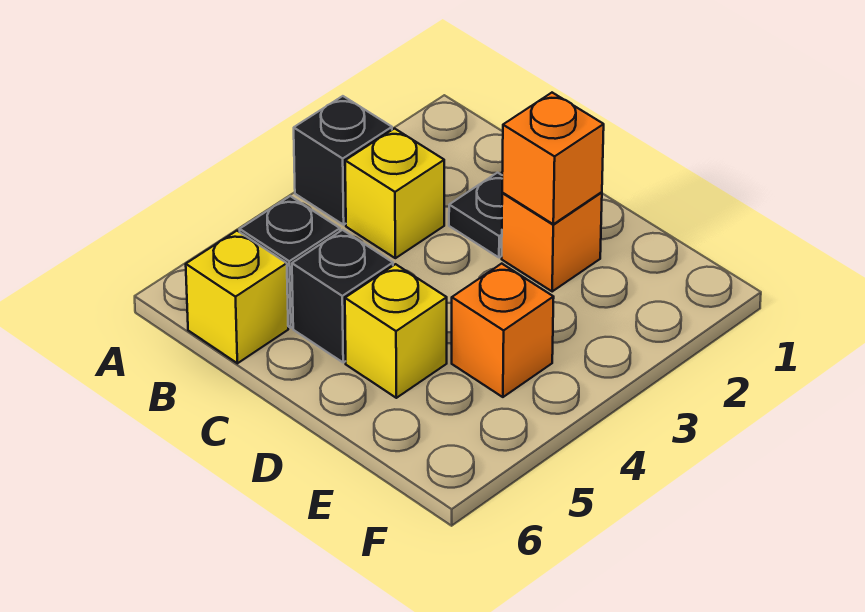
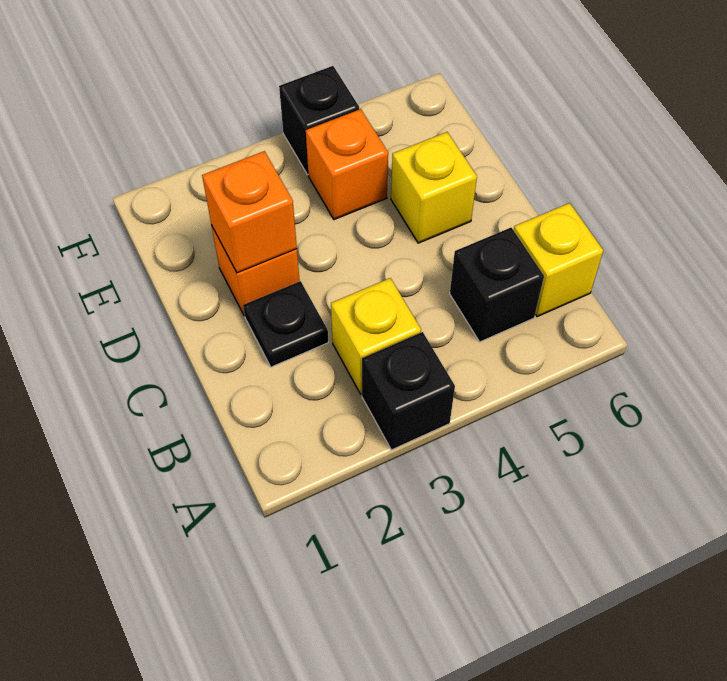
black 1x1 brick [292,230,393,362] -> black 1x1 brick moved to [279,66,359,175]

